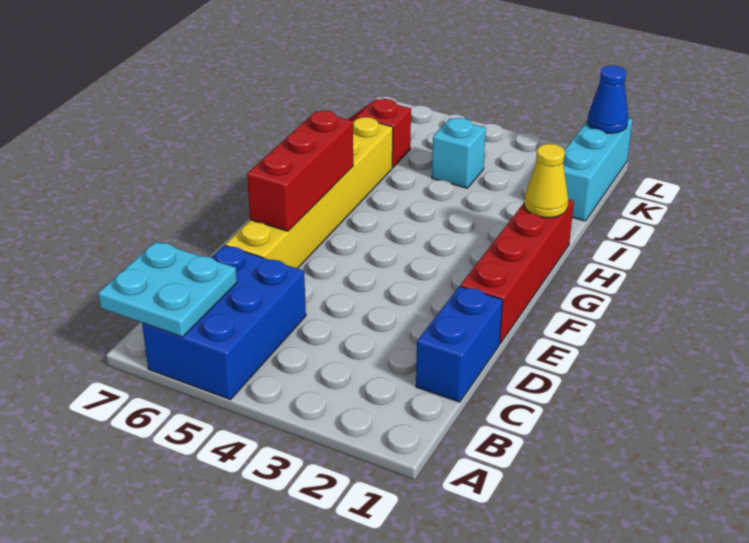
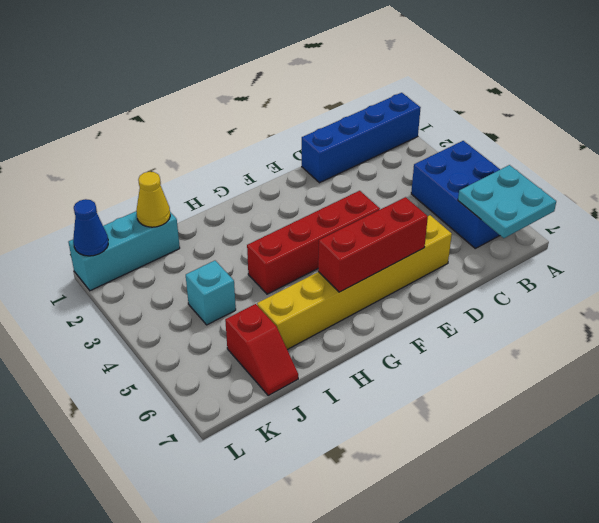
blue 2x3 brick [142,245,306,400] -> blue 2x3 brick turned to [411,141,500,248]
blue 1x2 brick [416,286,503,402] -> blue 1x4 brick [302,93,421,183]
red 1x4 brick [460,199,574,343] -> red 1x4 brick moved to [247,191,380,294]
yellow 1x1 cone [524,144,568,218] -> yellow 1x1 cone moved to [136,172,170,227]

